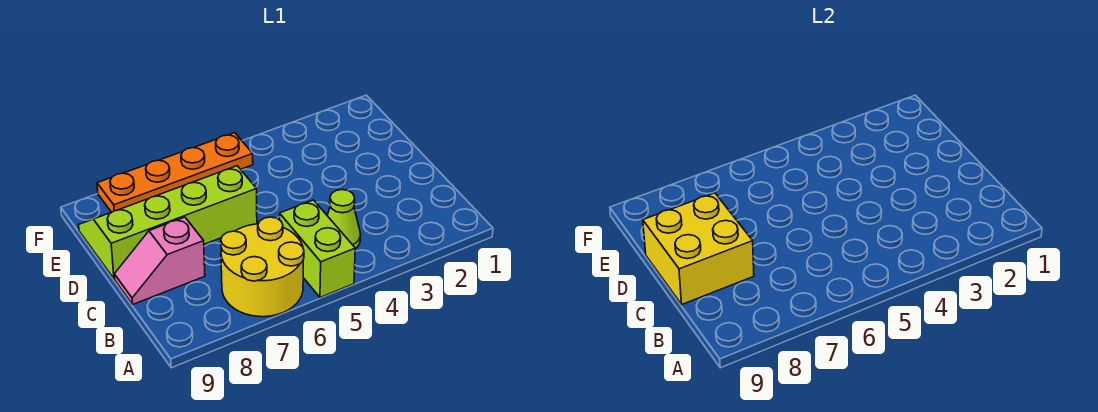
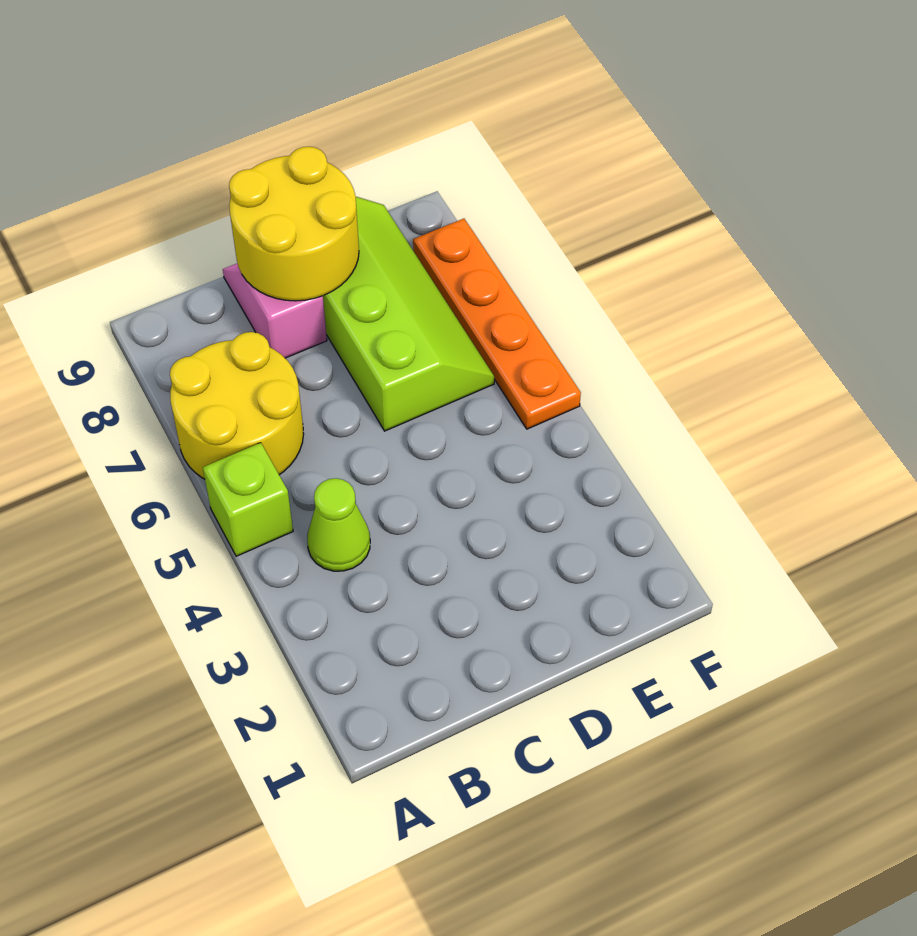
lime 1x2 brick [280,200,355,297] -> lime 1x1 brick [203,443,293,556]
yellow 2x2 brick [643,193,754,304] -> yellow 2x2 round brick [229,147,359,301]

